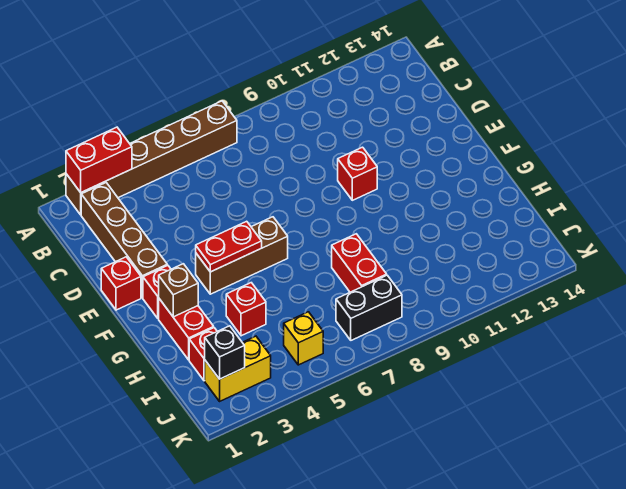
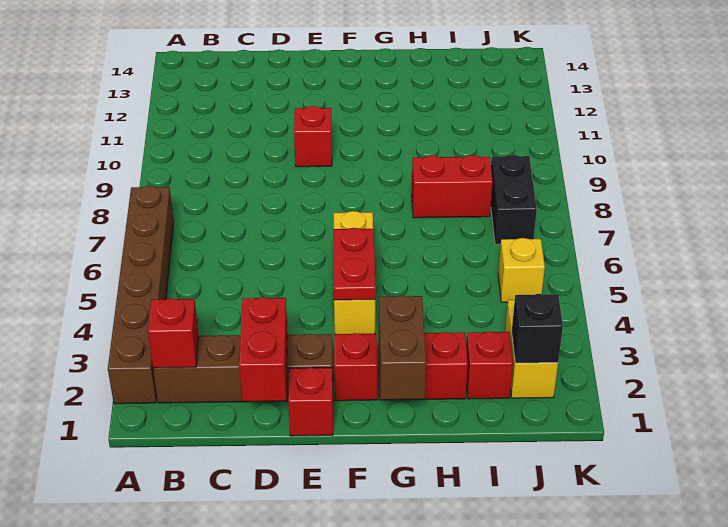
red 1x2 brick [66,127,132,192] -> red 1x2 brick moved to [239,297,288,402]
brown 1x3 brick [196,217,288,294] -> yellow 1x3 brick [334,211,375,334]
brown 1x1 brick [159,264,198,317] -> brown 1x2 brick [379,295,426,400]
red 1x1 brick [226,283,266,336] -> red 1x1 brick moved to [148,298,199,368]

